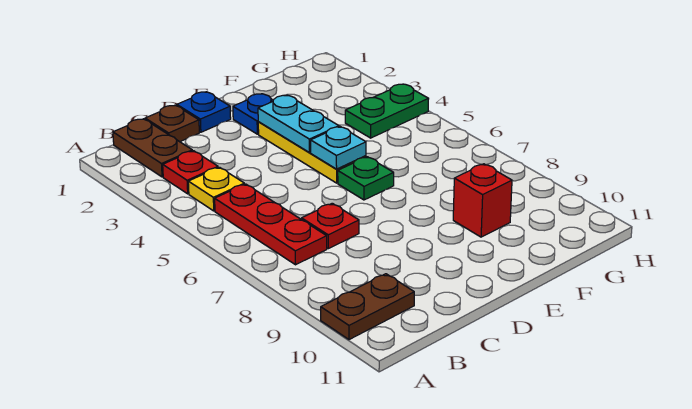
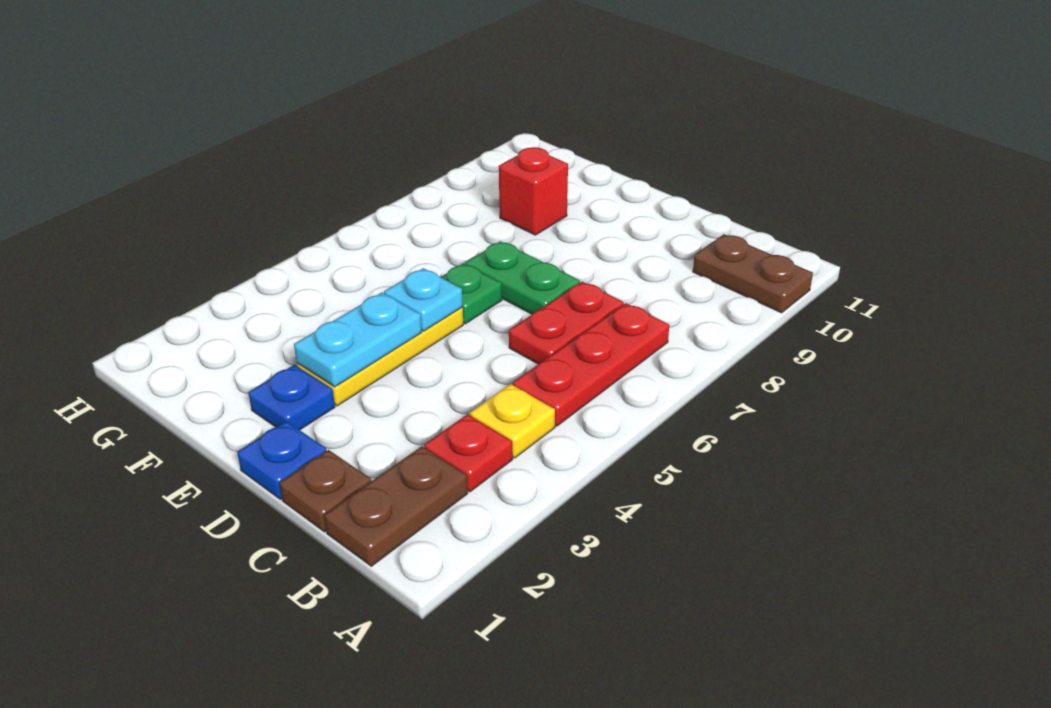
red 1x1 plate [302,203,359,249] -> red 1x2 plate [509,282,624,364]
green 1x2 plate [345,84,429,138] -> green 1x2 plate moved to [465,241,580,314]

